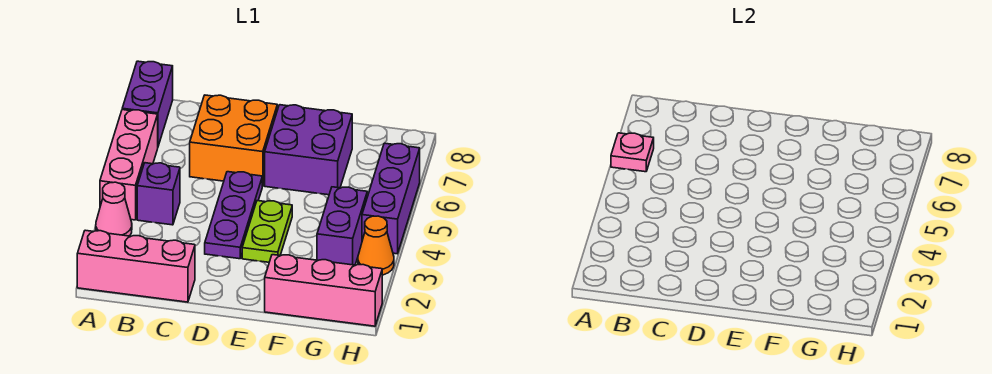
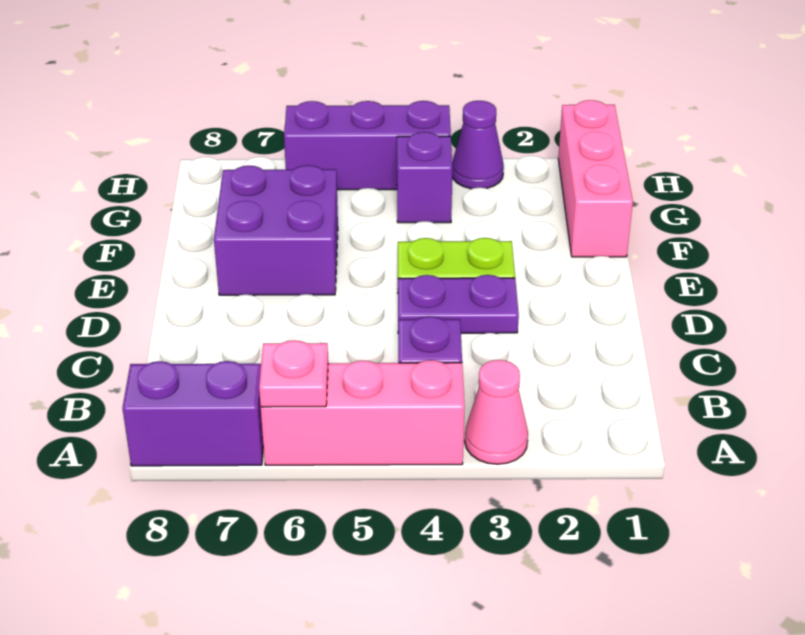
pink 1x3 brick [77,230,195,302] -> none
orange 2x2 brick [190,95,277,186] -> none
purple 1x3 plate [205,172,262,259] -> purple 1x2 plate [398,275,519,333]
purple 1x2 brick [317,187,367,265] -> purple 1x1 brick [397,132,452,223]
orange 1x1 cone [358,216,394,275] -> purple 1x1 cone [452,101,504,189]

